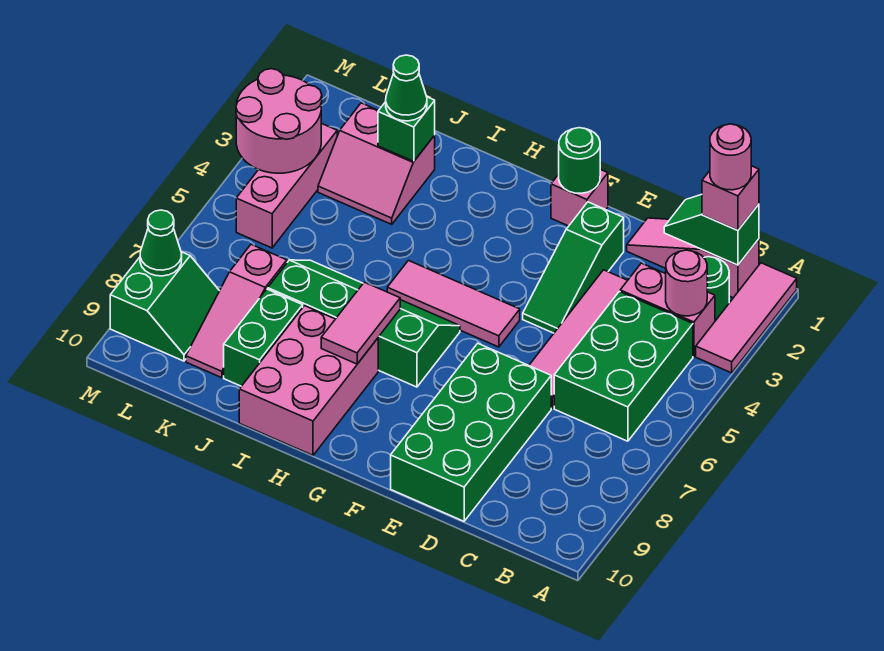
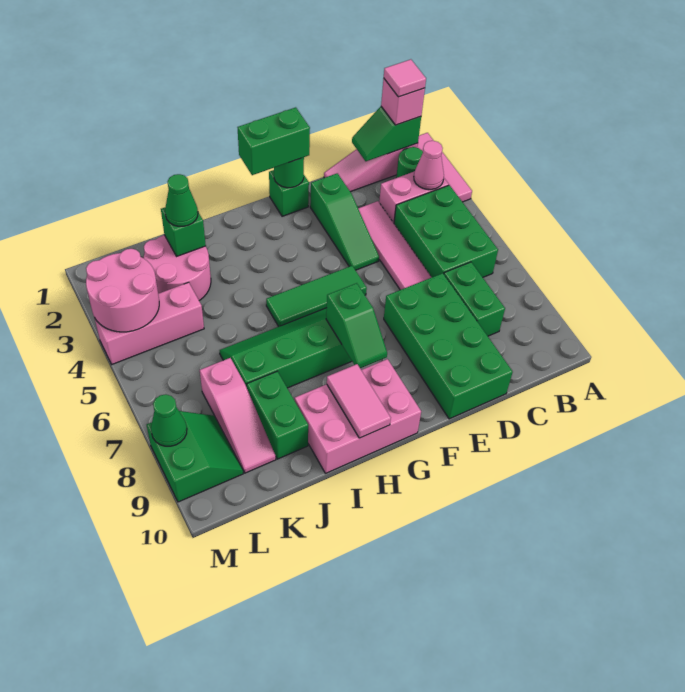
pink 1x1 round brick [710,124,751,190] -> pink 1x1 tile [384,59,426,97]
pink 1x1 round brick [666,250,707,316] -> pink 1x1 cone [414,141,444,190]
none -> green 1x2 brick [444,262,505,336]
pink 1x1 brick [551,169,608,226] -> green 1x1 brick [269,170,309,216]
none -> green 1x2 brick [237,107,310,175]
pink 1x3 tile [387,261,520,347] -> green 1x3 tile [266,266,367,327]
none -> green 1x2 slope [326,283,387,368]
pink 1x2 tile [321,282,400,364] -> pink 1x2 tile moved to [327,364,391,438]
pink 2x3 brick [239,306,378,455] -> pink 2x3 brick turned to [295,359,421,473]
pink 2x2 slope [318,103,435,224] -> pink 2x2 round brick [144,235,211,301]
pink 1x3 brick [236,123,337,248] -> pink 1x3 brick turned to [95,282,204,364]

